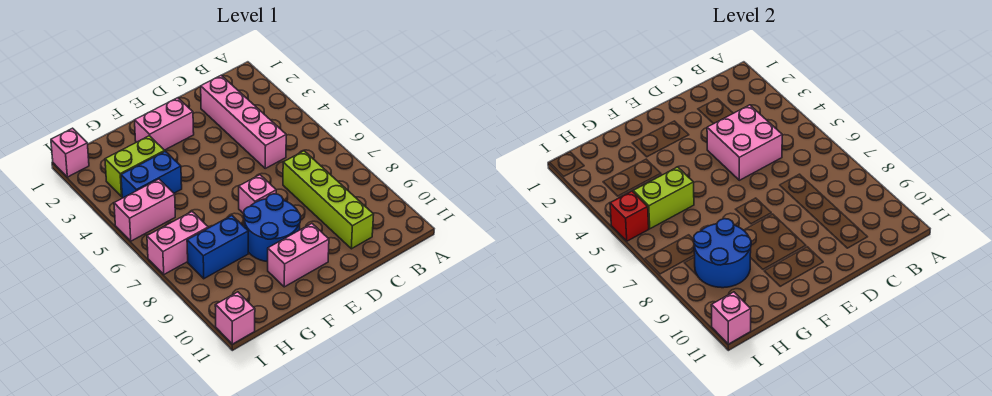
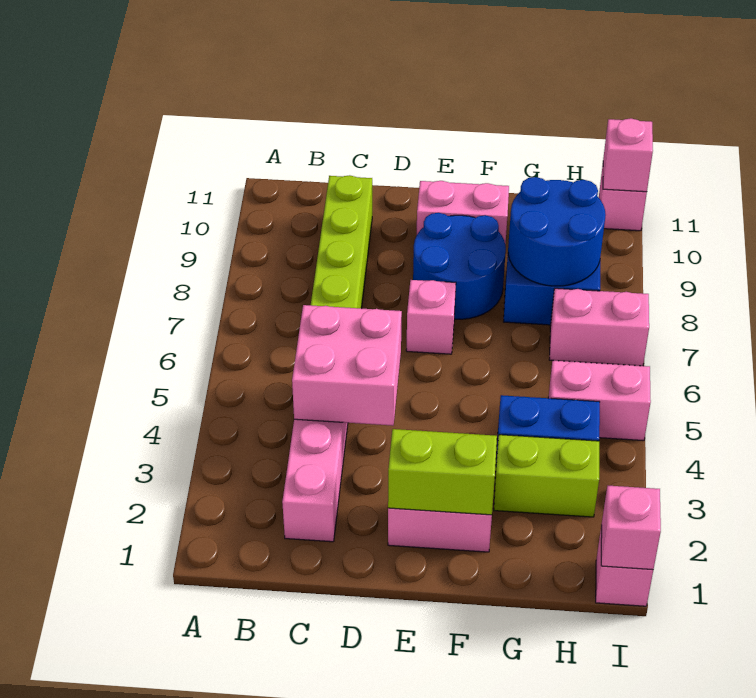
lime 1x2 brick [633,167,694,229] -> lime 1x2 brick moved to [388,429,497,515]
none -> pink 1x1 brick [601,486,661,570]
red 1x1 brick [610,191,649,241] -> none

